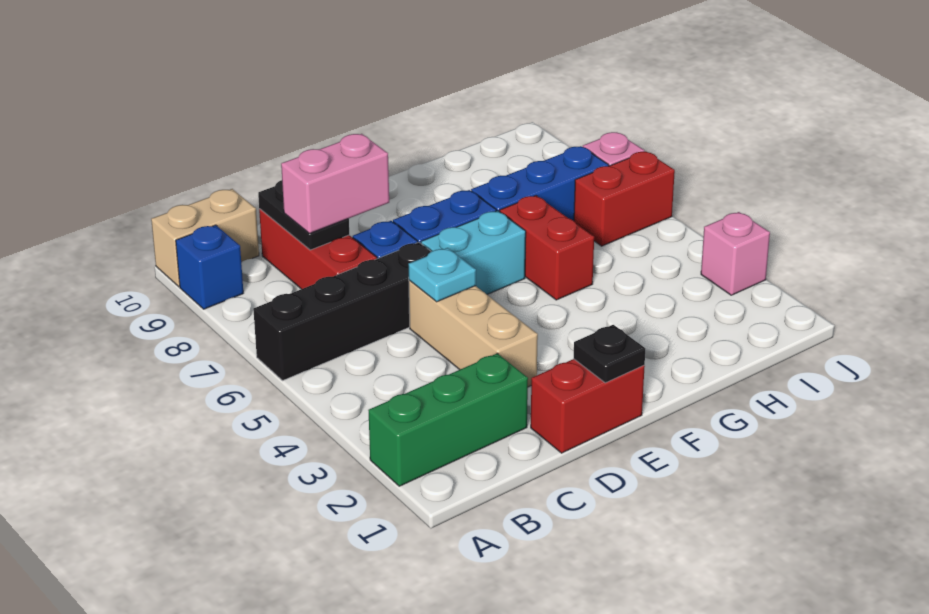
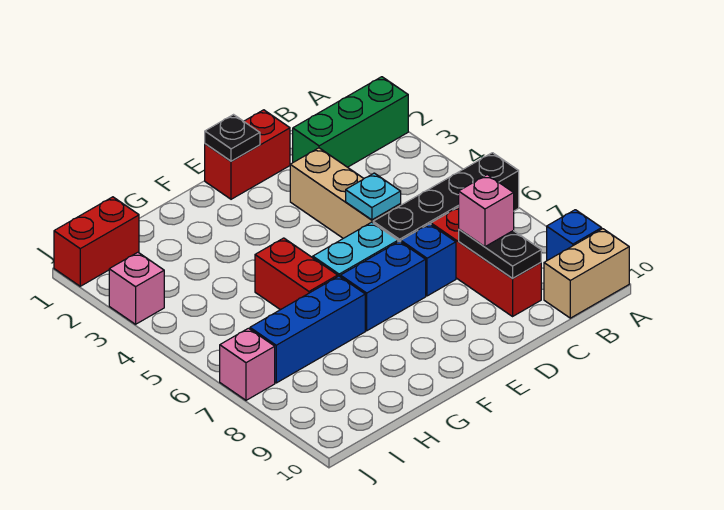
pink 1x2 brick [281,134,389,233] -> pink 1x1 brick [459,175,514,247]
red 1x2 brick [574,152,675,246] -> red 1x2 brick moved to [54,197,139,286]

